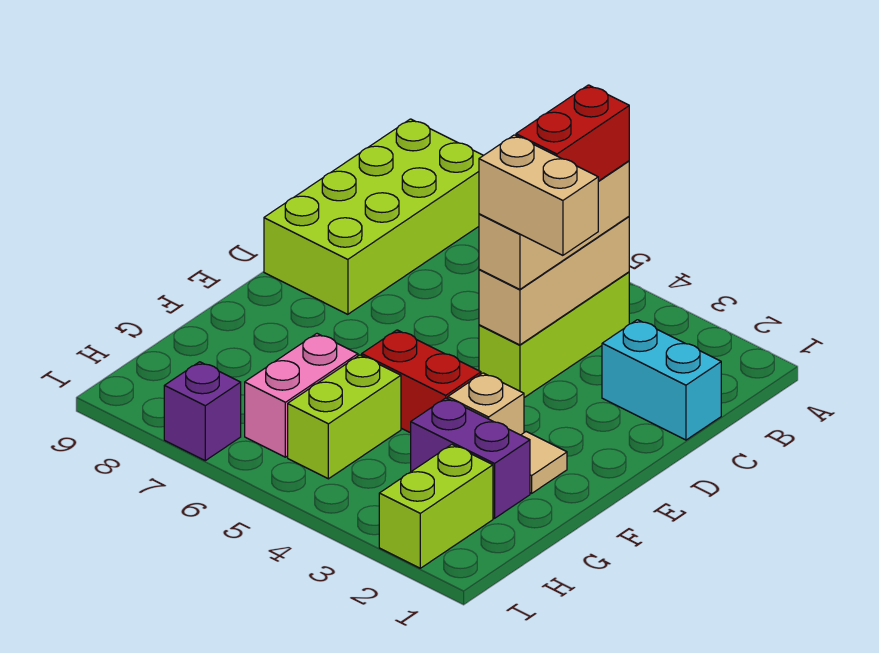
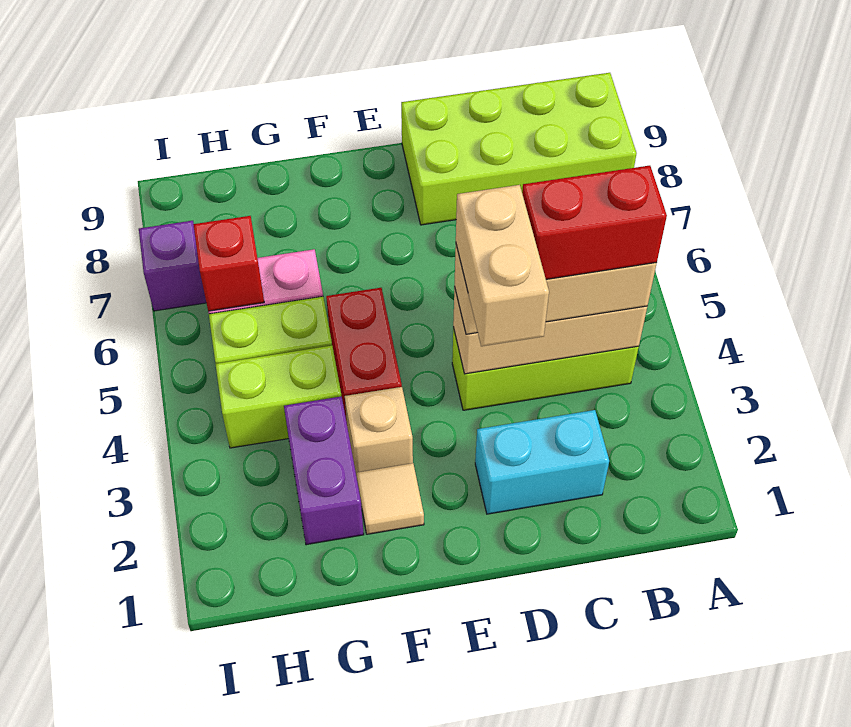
cyan 1x2 brick [602,320,721,440] -> cyan 1x2 brick turned to [475,410,609,514]
lime 1x2 brick [379,445,493,568] -> lime 1x2 brick moved to [216,346,341,448]
none -> red 1x1 brick [193,216,264,311]

